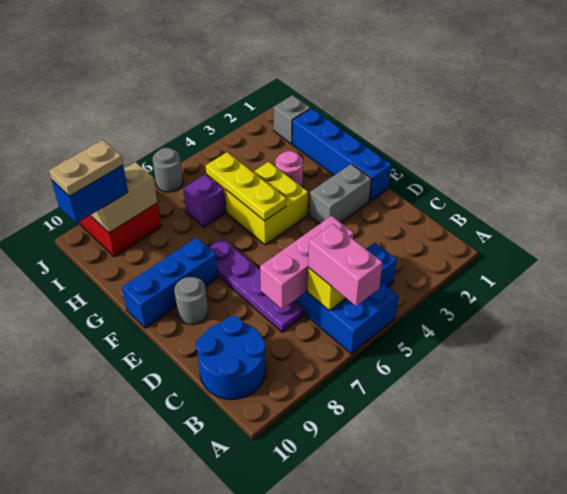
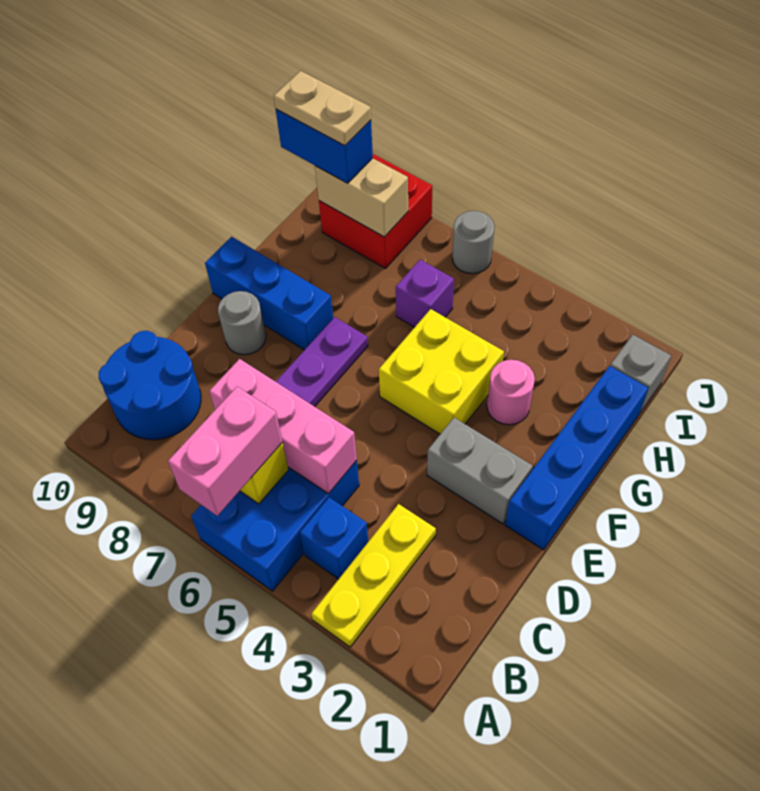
yellow 1x3 plate [206,152,286,221] -> yellow 1x3 plate moved to [311,504,436,647]

